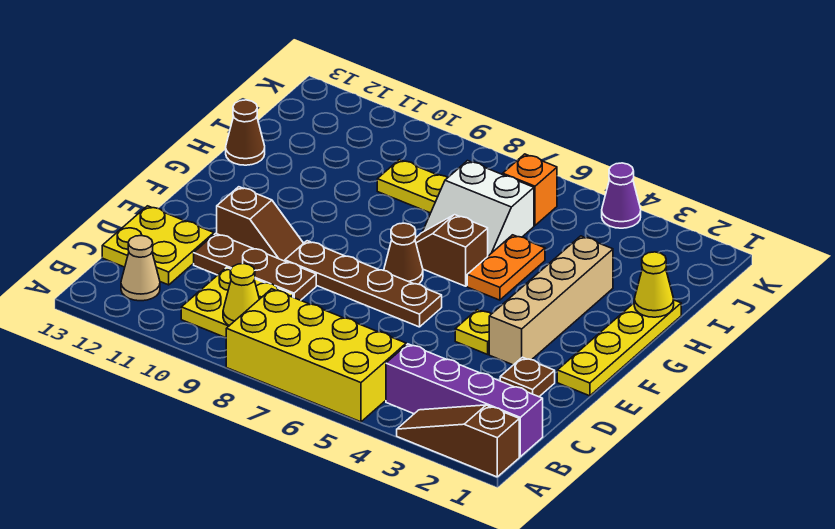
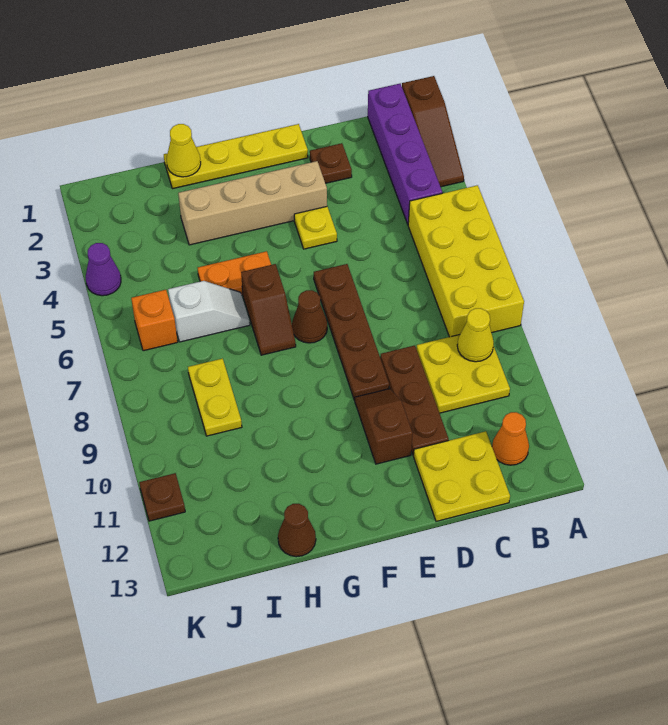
tan 1x1 cone [121,236,160,301] -> orange 1x1 cone [492,412,529,465]
white 2x2 slope [423,161,534,256] -> white 1x2 slope [168,281,250,342]
none -> brown 1x1 plate [139,473,185,521]

